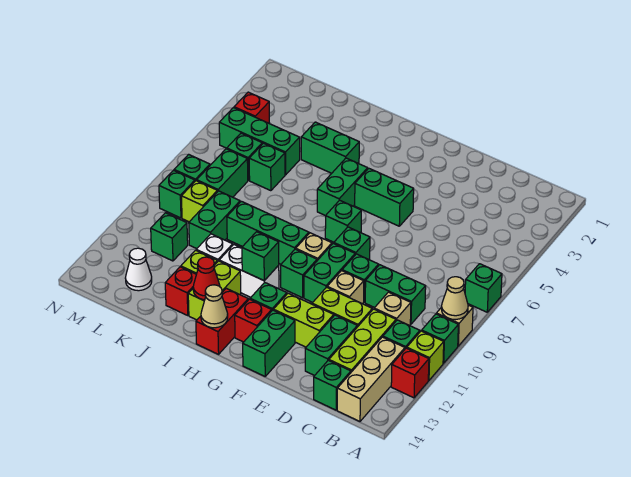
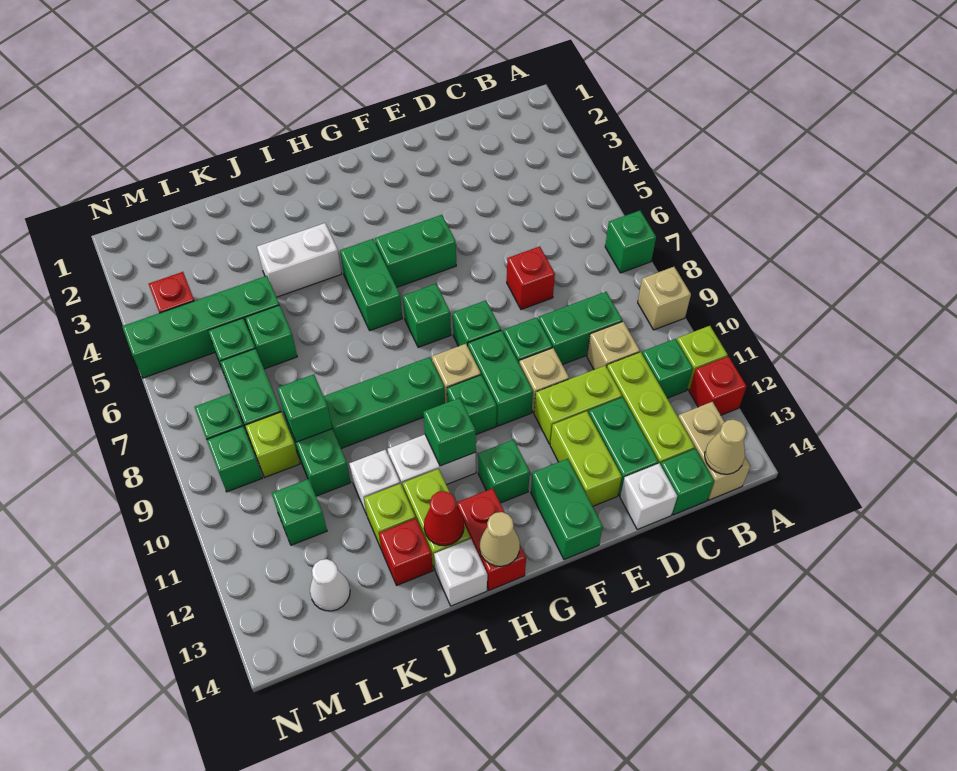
tan 1x1 cone [442,277,468,320] -> tan 1x1 cone moved to [705,419,746,474]
green 1x1 brick [422,314,458,363] -> green 1x1 brick moved to [277,374,332,442]
tan 1x3 brick [337,337,405,421] -> tan 1x2 brick [678,402,750,500]
none -> white 1x1 brick [620,463,677,529]
lime 1x2 brick [273,293,334,347] -> lime 1x2 brick turned to [550,411,622,506]
red 1x1 brick [235,299,272,342] -> red 1x1 brick moved to [507,246,555,310]
green 1x2 brick [301,122,359,173] -> white 1x2 brick [257,223,342,297]
none -> white 1x1 brick [434,539,487,606]
green 1x3 brick [219,108,300,175] -> green 1x4 brick [122,276,279,378]

